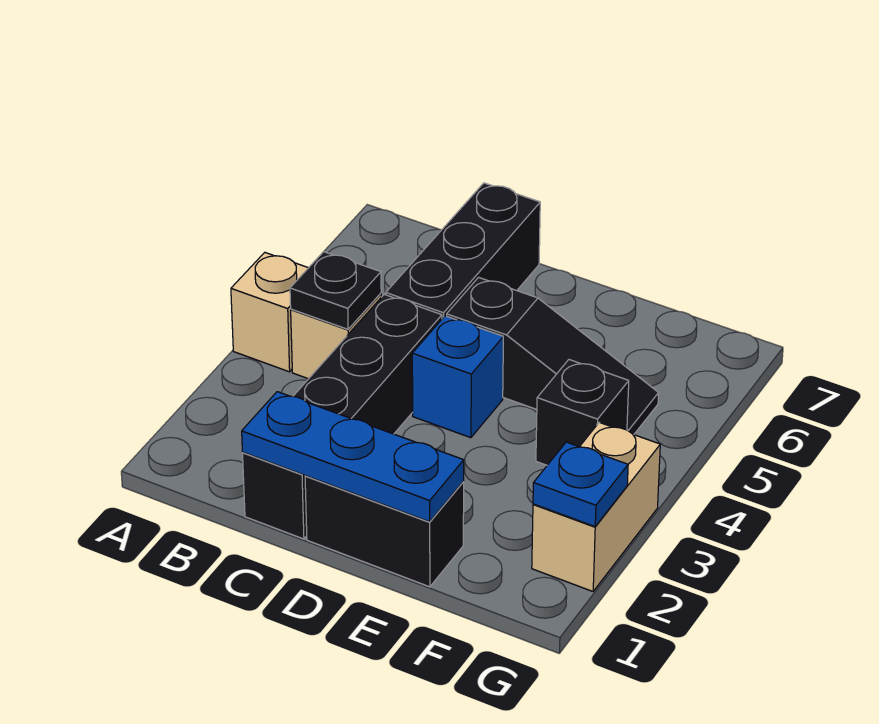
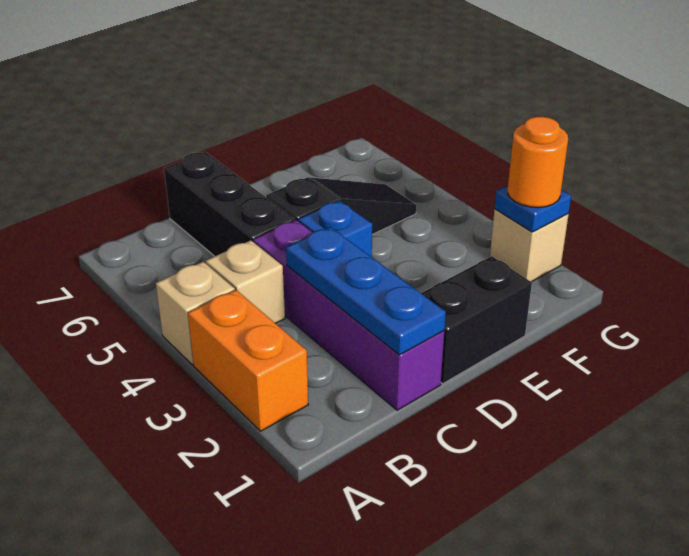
none -> orange 1x2 brick [188,290,308,431]
black 1x1 plate [290,252,381,329] -> none
black 1x4 brick [243,294,442,539] -> purple 1x4 brick [253,220,444,410]
blue 1x3 plate [242,392,464,522] -> blue 1x3 plate turned to [286,227,446,355]
black 1x1 brick [536,360,629,465] -> none
tan 1x2 brick [532,422,660,591] -> tan 1x1 brick [490,209,569,282]
none -> orange 1x1 round brick [508,117,568,208]

